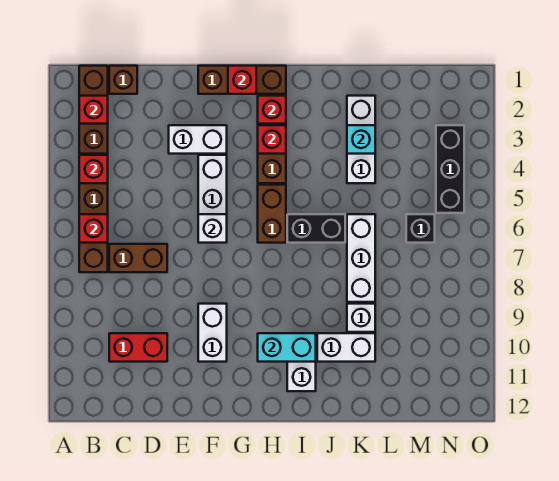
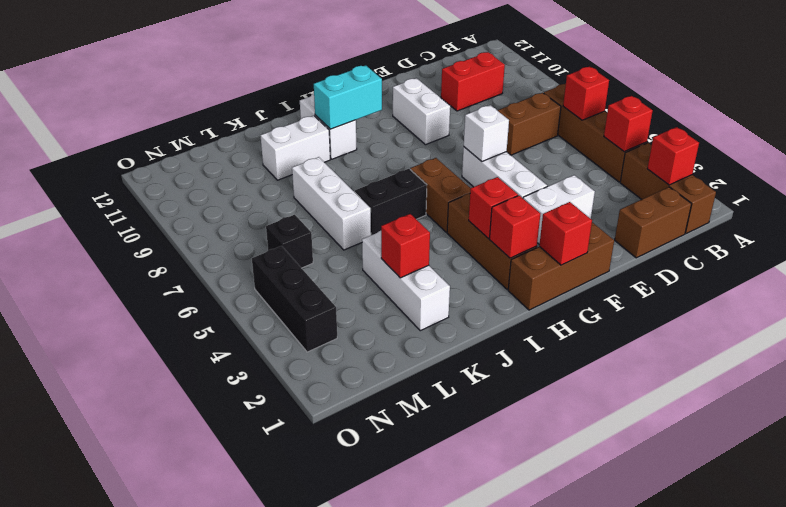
brown 1x1 brick [109,66,137,94] -> brown 1x2 brick [615,187,691,258]
cyan 1x1 brick [347,125,375,154] -> red 1x1 brick [381,214,430,278]
white 1x1 brick [347,304,375,332] -> none

